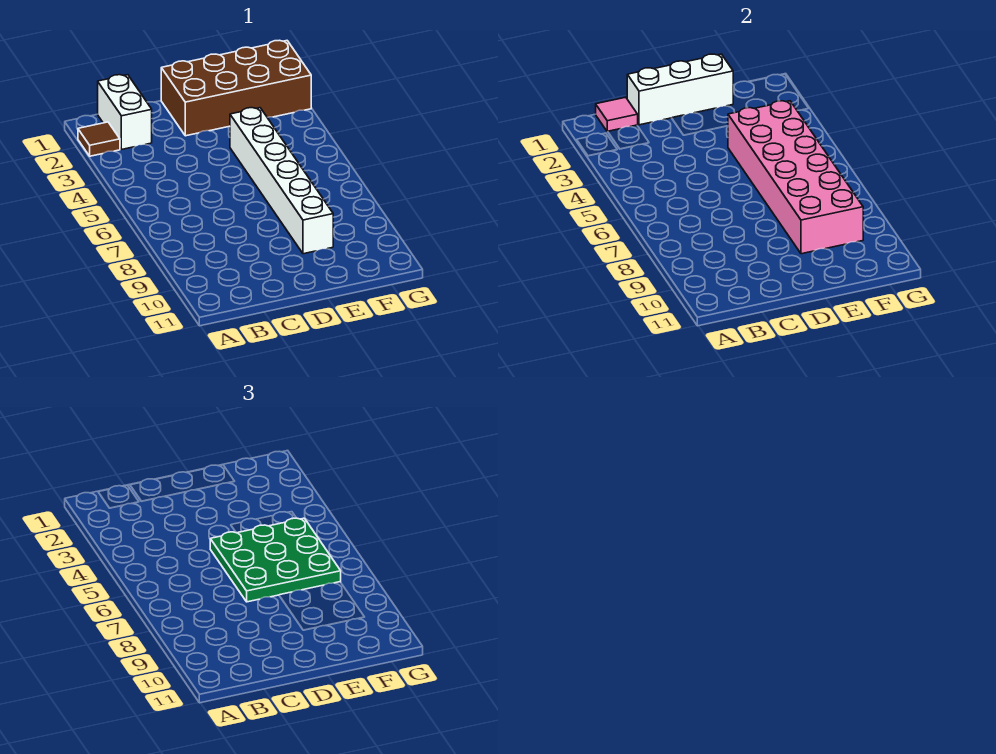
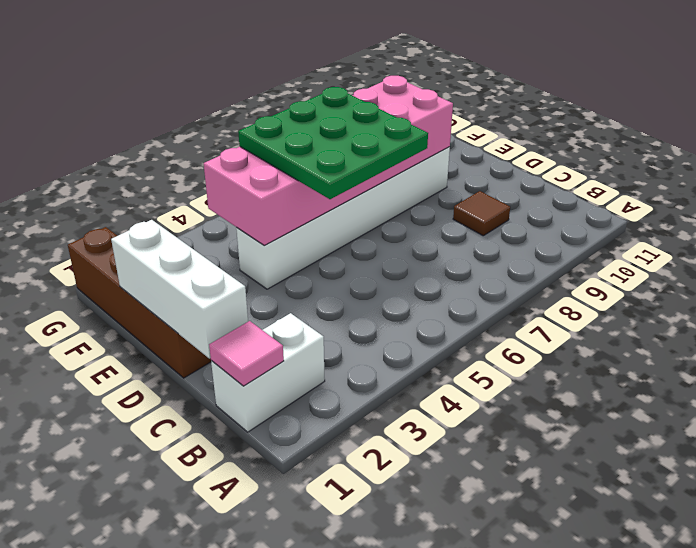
brown 1x1 tile [78,122,120,156] -> brown 1x1 tile moved to [453,191,510,236]
brown 2x4 brick [161,40,311,136] -> brown 1x4 brick [68,227,211,378]

